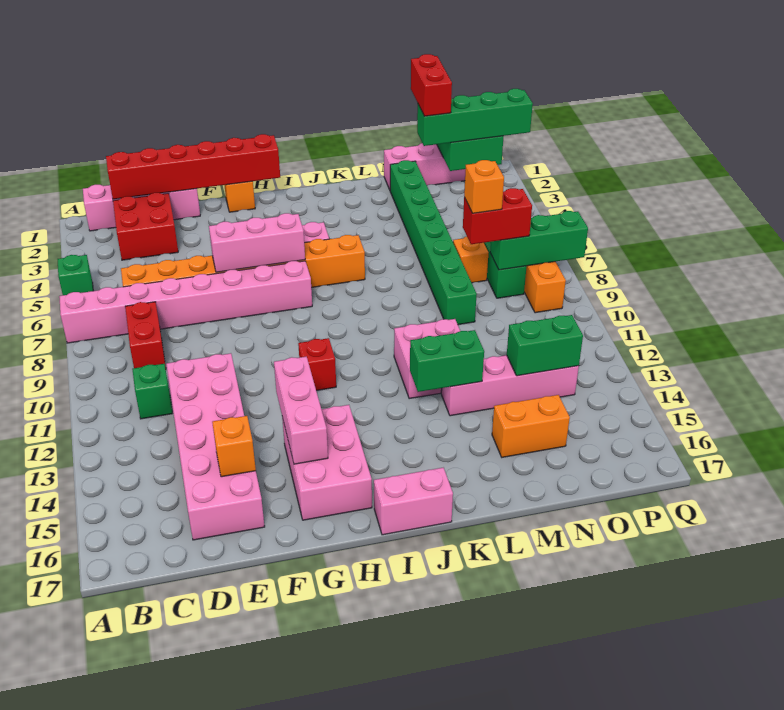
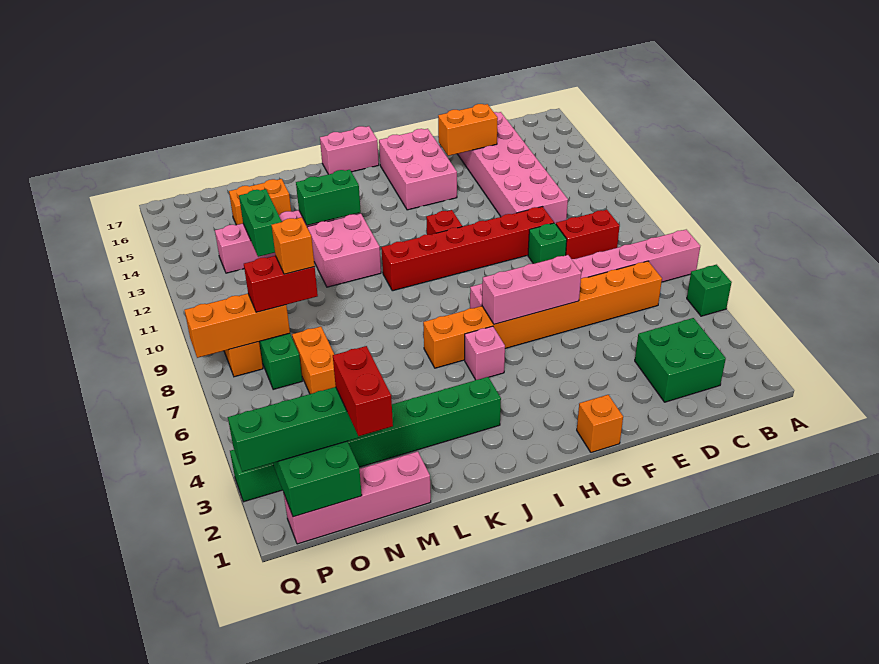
pink 1x4 brick [83,185,200,231] -> none
red 1x6 brick [106,134,280,199] -> red 1x6 brick moved to [381,207,554,291]
red 2x2 brick [113,193,178,260] -> green 2x2 brick [635,318,726,402]
red 1x2 brick [125,302,166,369] -> red 1x2 brick turned to [556,210,620,259]
green 1x1 brick [132,364,172,419] -> green 1x1 brick moved to [528,223,567,264]
orange 1x1 brick [212,416,256,477] -> orange 1x2 brick [438,104,498,156]
pink 1x3 brick [274,357,328,464] -> none
green 1x8 brick [390,160,477,325] -> green 1x8 brick turned to [230,377,501,502]
orange 1x1 brick [453,236,489,283] -> orange 1x2 brick [292,327,336,394]
green 1x2 brick [507,315,583,376] -> green 1x2 brick turned to [239,189,282,257]
green 1x3 brick [490,211,588,270] -> orange 1x3 brick [184,294,290,358]

